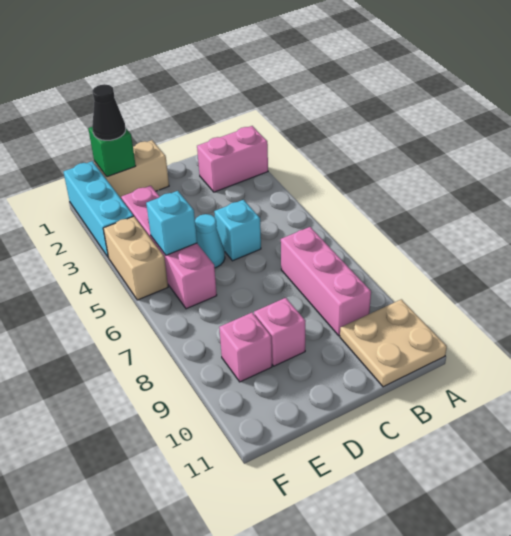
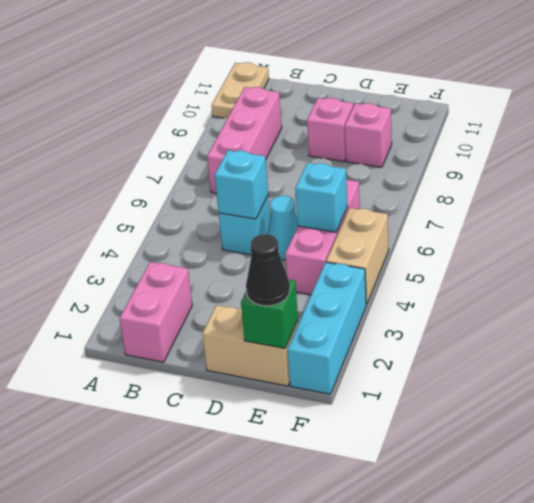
pink 1x2 brick [197,126,268,192] -> pink 1x2 brick turned to [120,262,192,362]
tan 2x2 plate [340,299,447,387] -> tan 1x2 plate [212,62,269,118]
none -> cyan 1x1 brick [215,150,268,219]
pink 1x4 brick [121,186,217,309] -> pink 1x3 brick [285,180,360,295]

